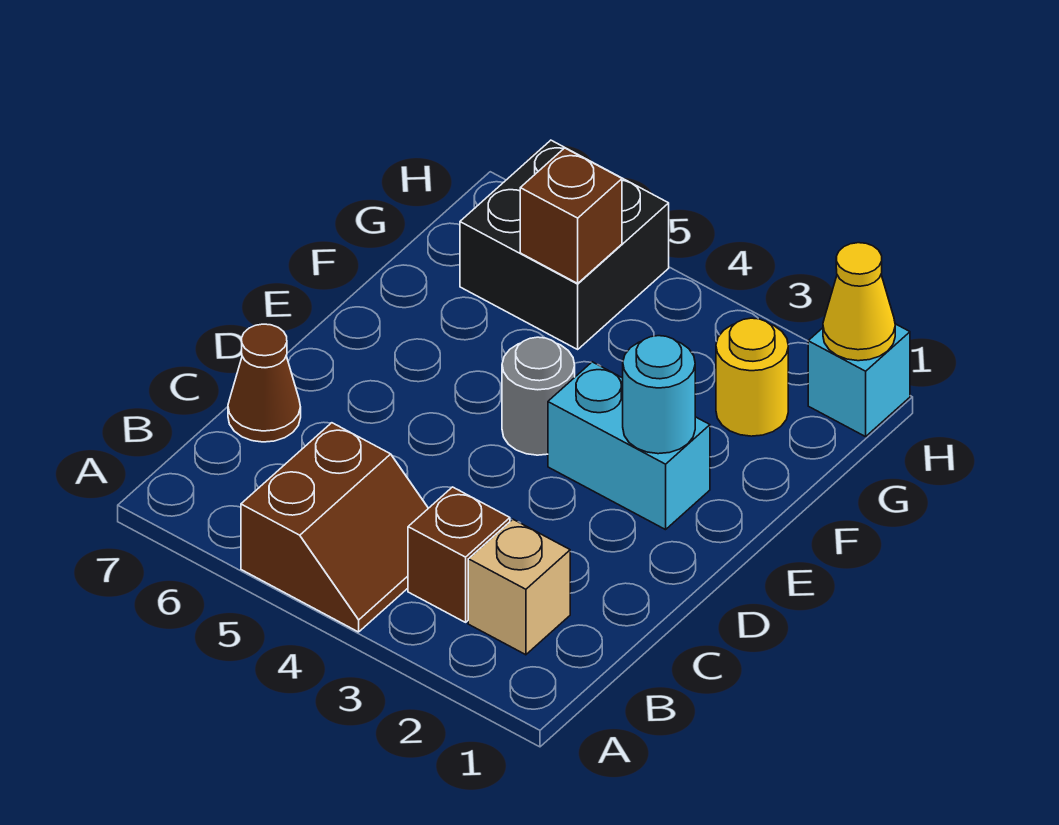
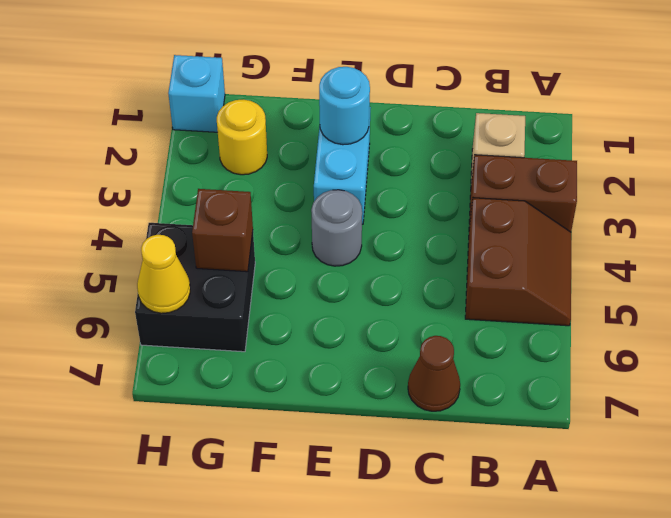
brown 2x2 slope [241,423,428,632] -> brown 2x2 slope turned to [465,198,571,326]
brown 1x1 brick [408,487,510,622] -> brown 1x2 brick [469,155,577,232]
yellow 1x1 cone [823,243,895,361] -> yellow 1x1 cone moved to [137,235,190,313]

